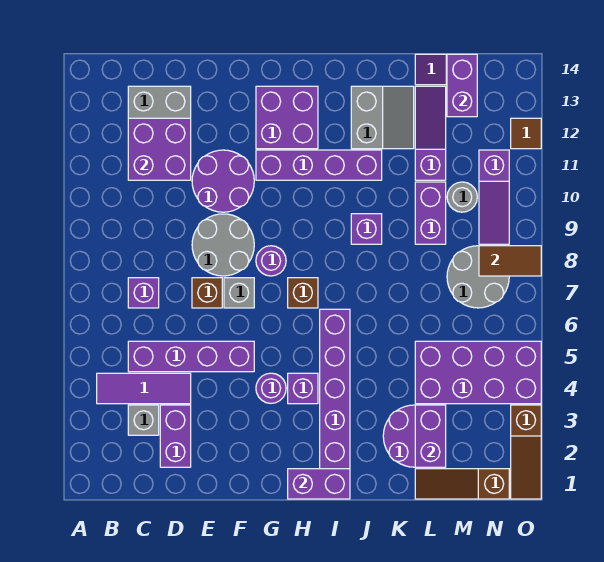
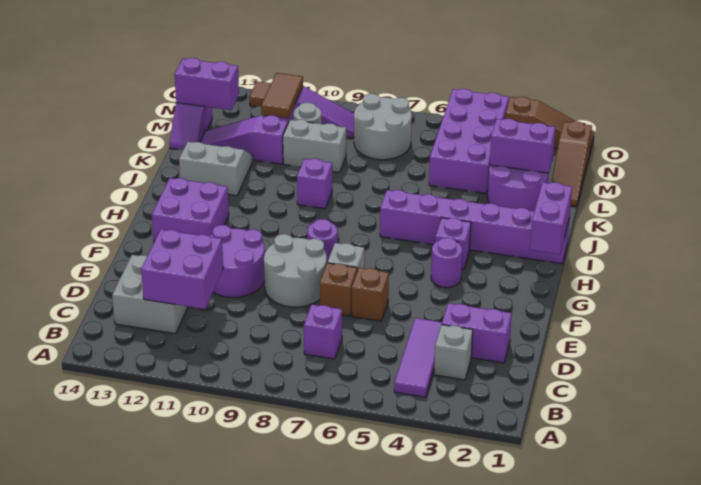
purple 1x4 brick [128,341,254,372] -> none
purple 1x4 brick [256,150,382,180] -> none
brown 1x1 brick [288,278,318,308] -> brown 1x1 brick moved to [352,268,389,321]
purple 1x2 brick [415,182,446,244] -> grey 1x2 brick [283,119,346,172]
brown 1x2 tile [479,246,541,276] -> brown 1x2 tile moved to [261,73,303,118]

